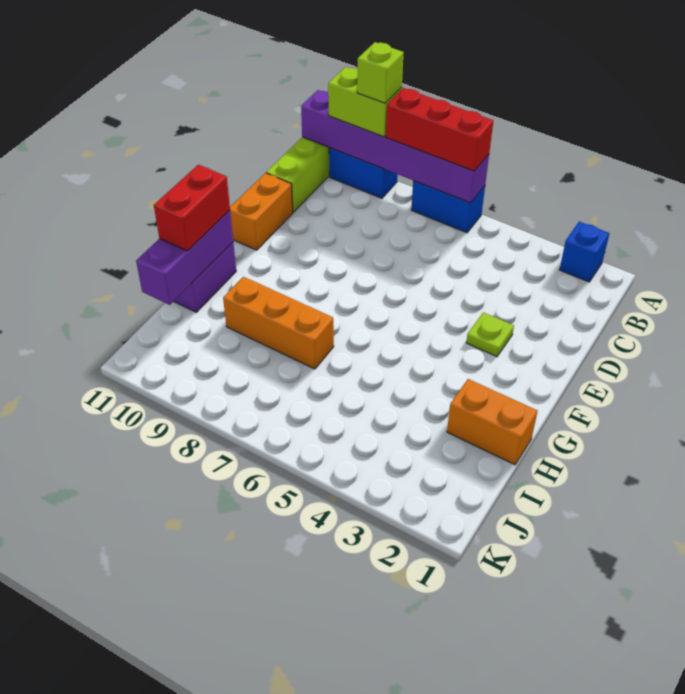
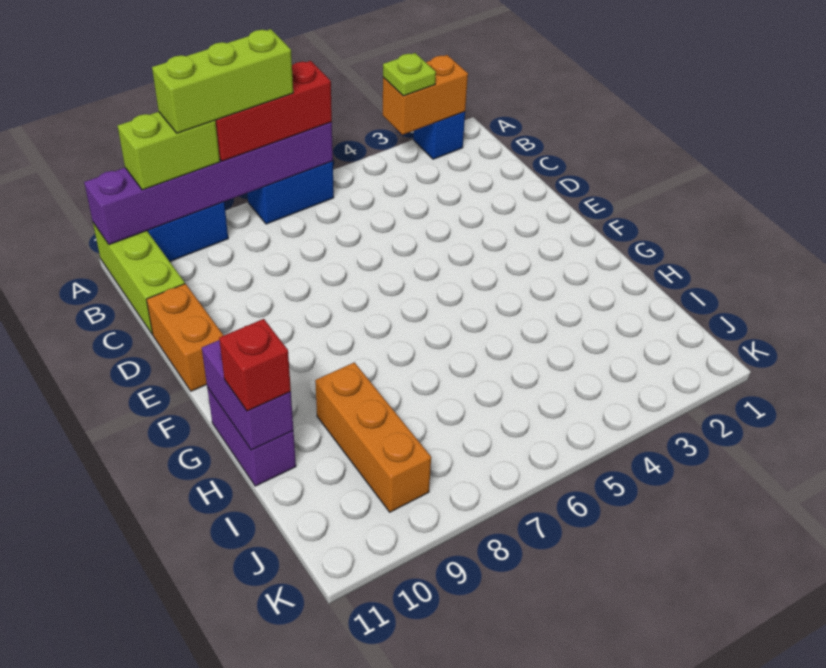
lime 1x1 brick [357,42,404,103] -> lime 1x3 brick [152,29,293,133]
lime 1x1 plate [466,312,514,357] -> lime 1x1 plate moved to [383,53,436,96]
purple 1x3 brick [136,210,233,305] -> purple 1x2 brick [202,340,293,450]
red 1x2 brick [154,165,230,251] -> red 1x1 brick [219,319,291,411]
orange 1x2 brick [447,379,538,465] -> orange 1x2 brick moved to [383,55,468,135]
orange 1x3 brick [223,277,334,369] -> orange 1x3 brick turned to [315,362,431,512]

